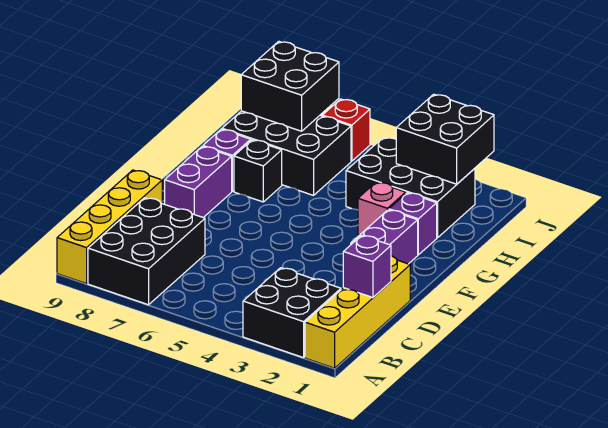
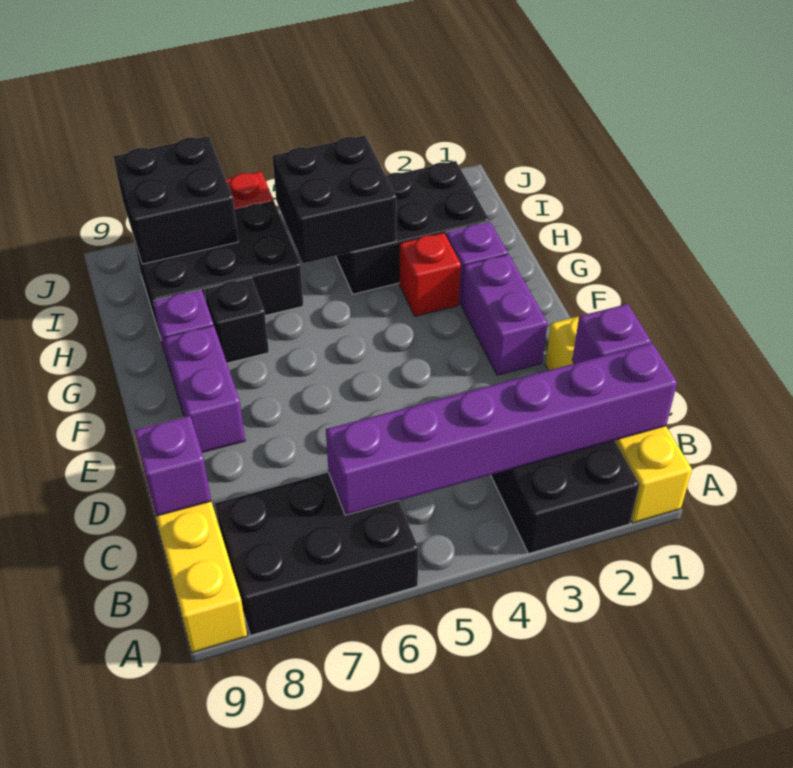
black 2x3 brick [88,198,205,305] -> black 2x3 brick turned to [215,472,419,635]
none -> purple 1x6 brick [326,343,677,515]
none -> purple 1x1 brick [134,416,211,516]
pink 1x1 brick [358,182,406,235] -> red 1x1 brick [399,233,461,316]
black 2x2 brick [396,94,494,184] -> black 2x2 brick moved to [272,136,397,263]

